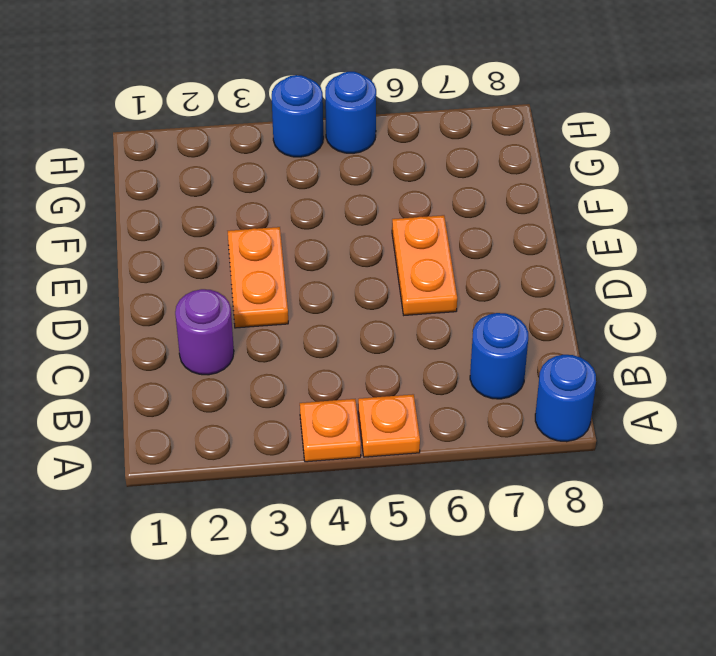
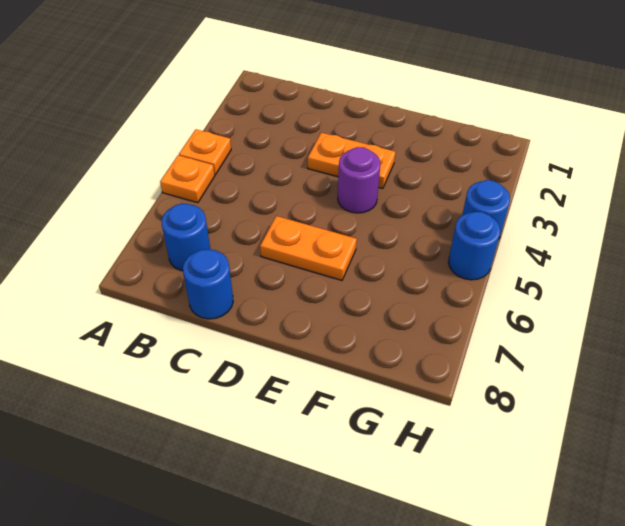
blue 1x1 round brick [535,355,596,442] -> blue 1x1 round brick moved to [183,249,233,319]
purple 1x1 round brick [175,289,234,375] -> purple 1x1 round brick moved to [338,147,380,213]

